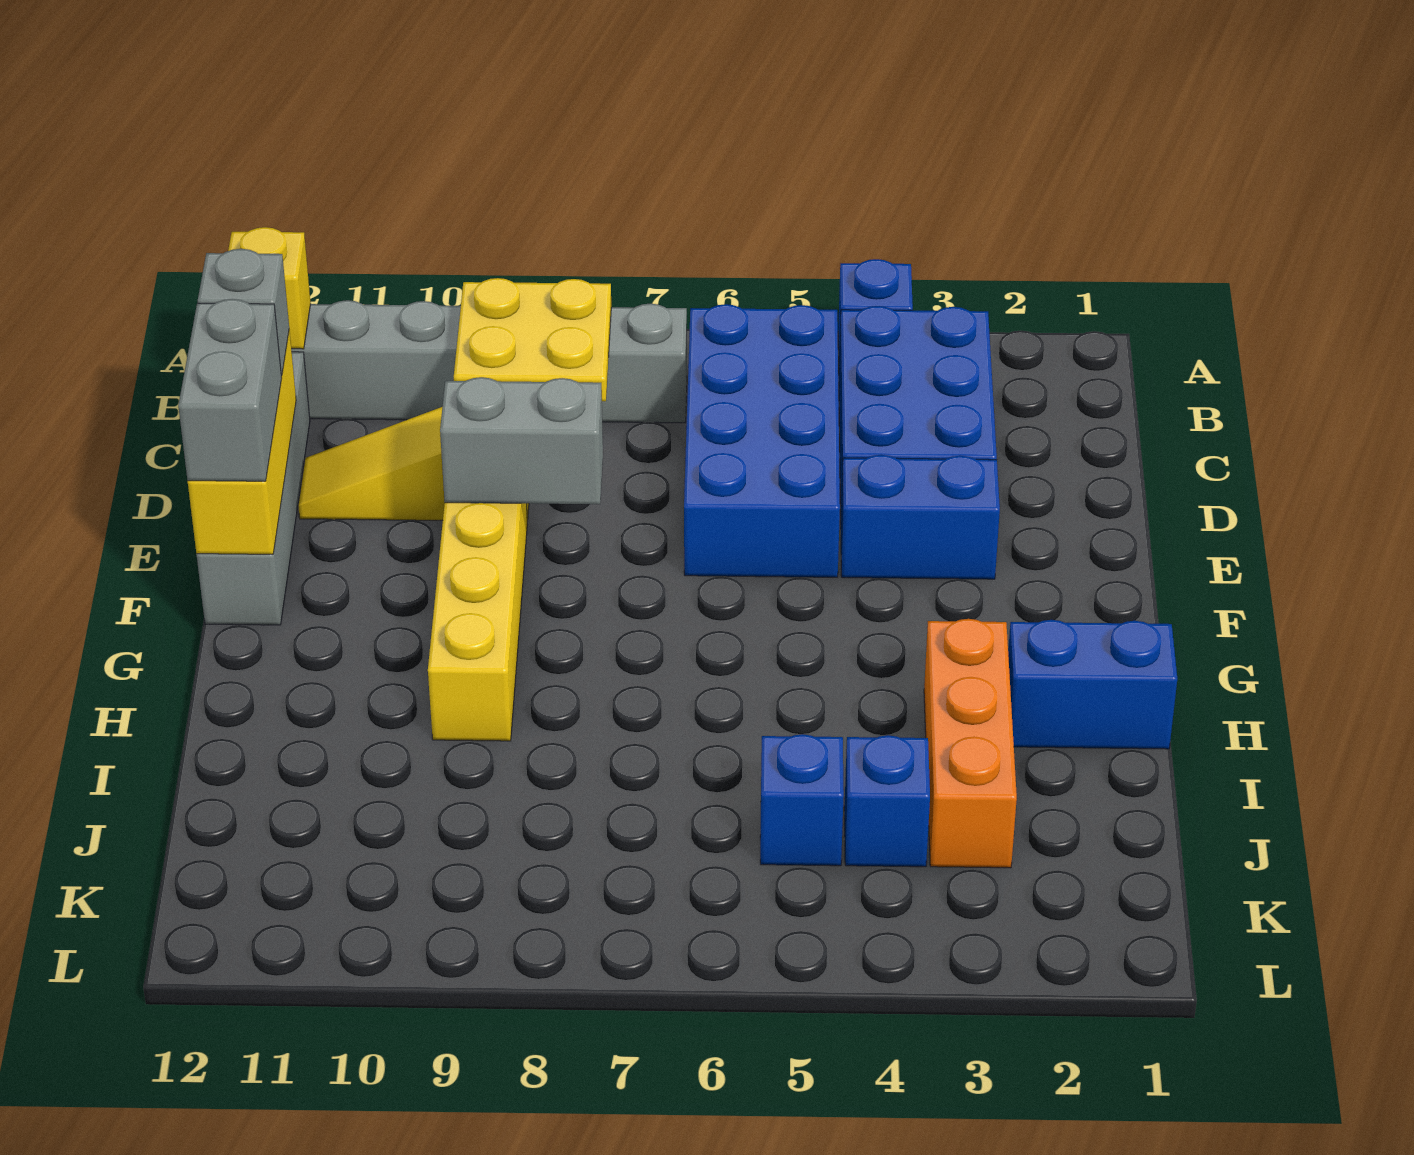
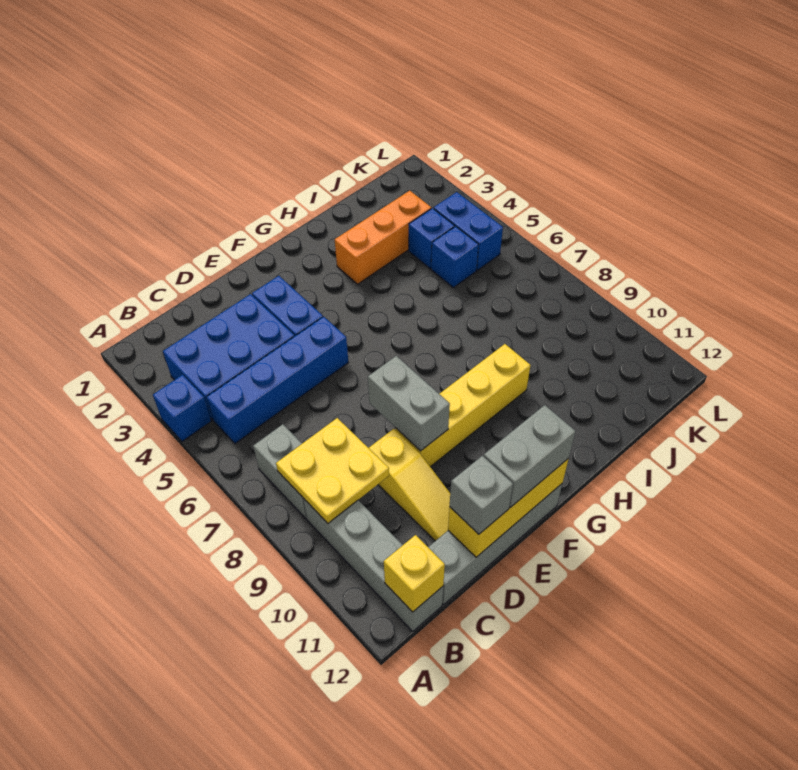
blue 2x4 brick [684,304,840,577] -> blue 1x4 brick [207,317,348,443]
blue 1x2 brick [1008,620,1177,749] -> blue 1x2 brick moved to [434,192,503,270]

